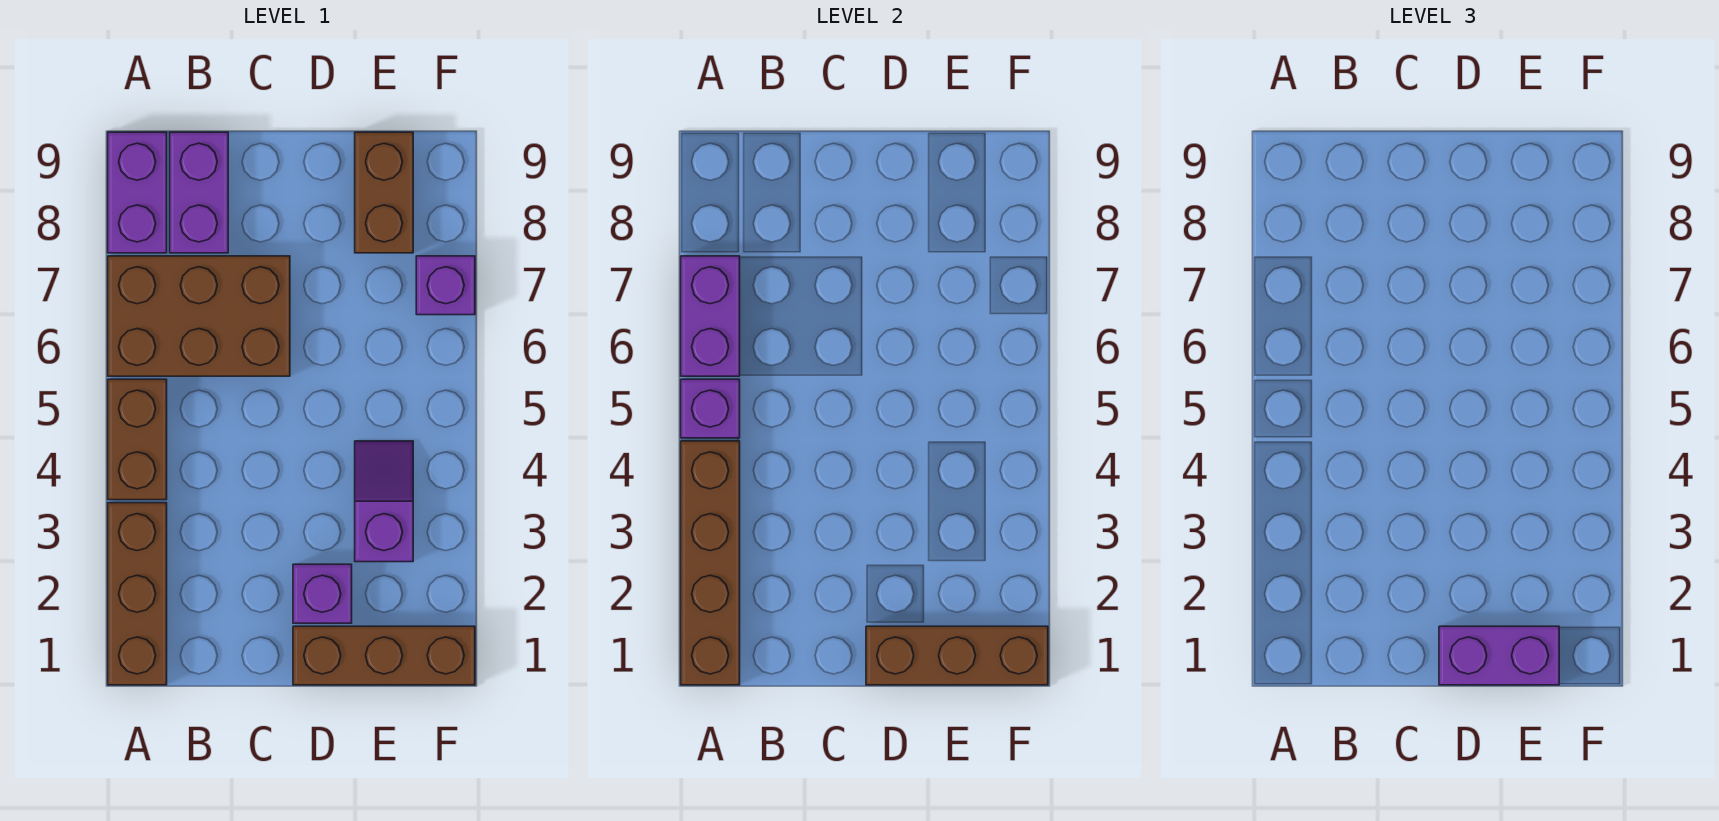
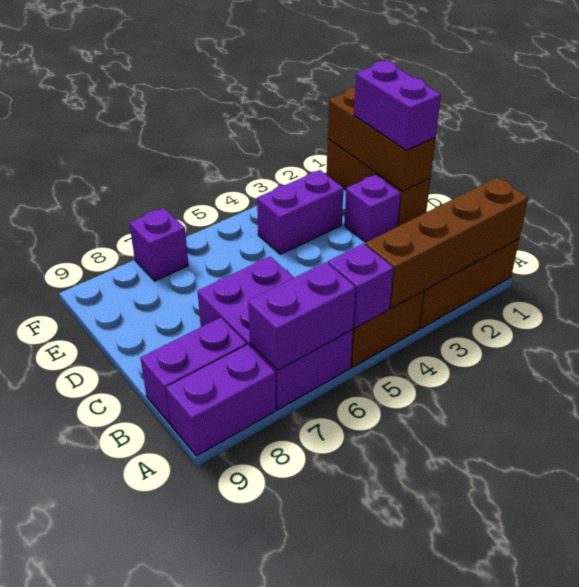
brown 2x3 brick [108,256,290,376] -> purple 2x3 brick [198,257,353,410]
purple 1x2 slope [355,441,413,562] -> purple 1x2 brick [257,170,344,254]
brown 1x2 brick [355,132,413,253] -> none

